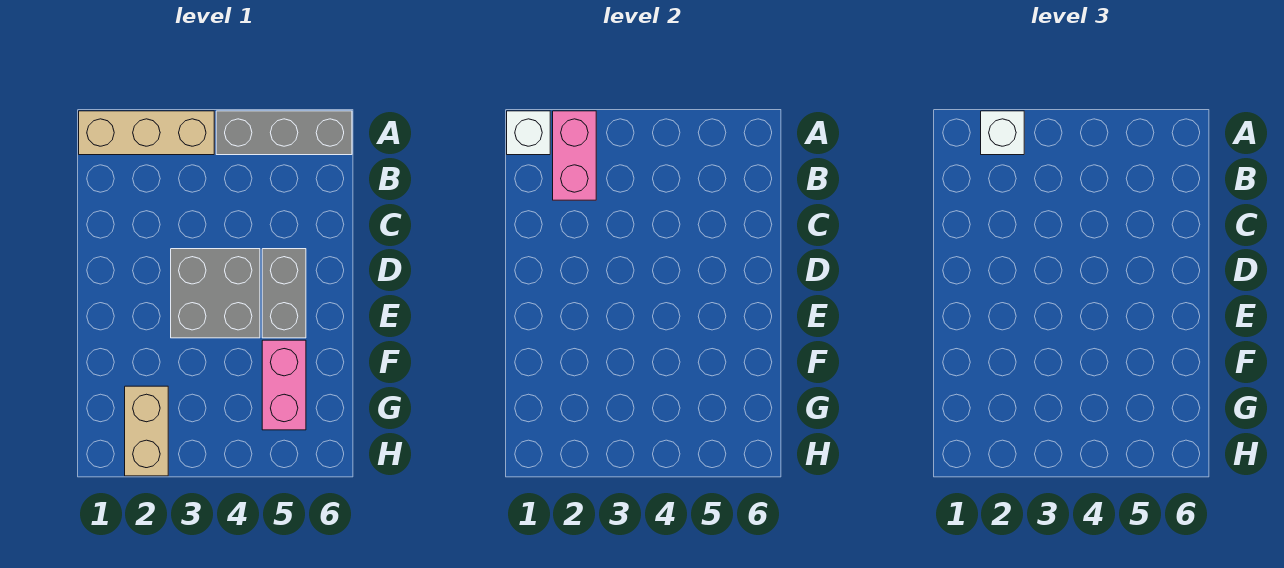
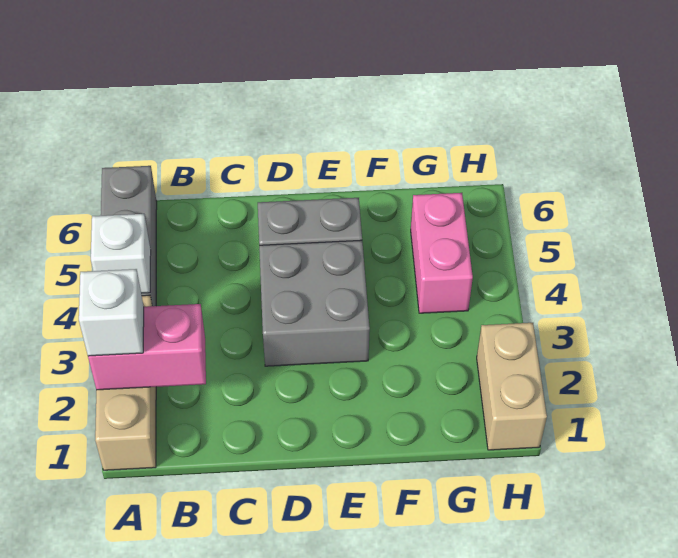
white 1x1 brick [507,111,550,155] -> white 1x1 brick moved to [91,214,151,293]
pink 1x2 brick [262,340,306,430] -> pink 1x2 brick turned to [411,193,473,313]
tan 1x2 brick [125,386,168,476] -> tan 1x2 brick turned to [477,323,547,450]

